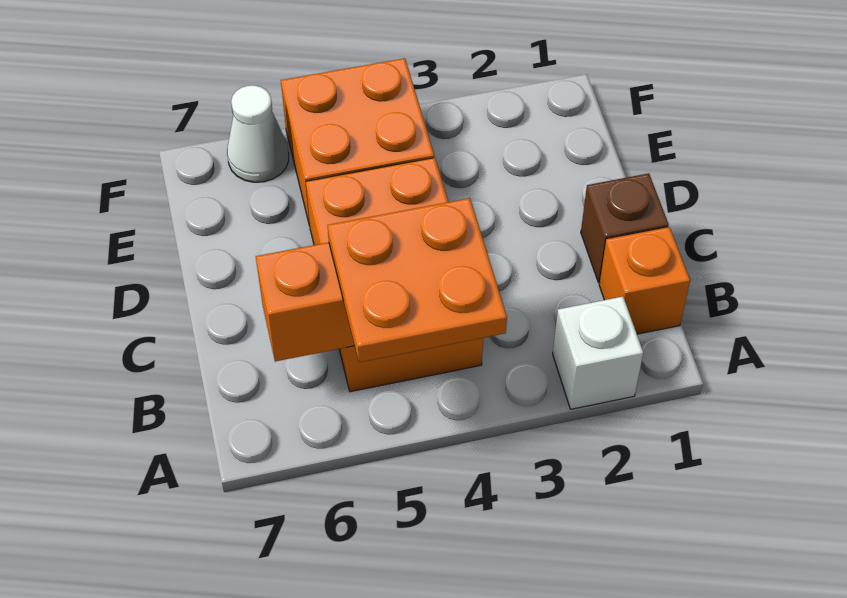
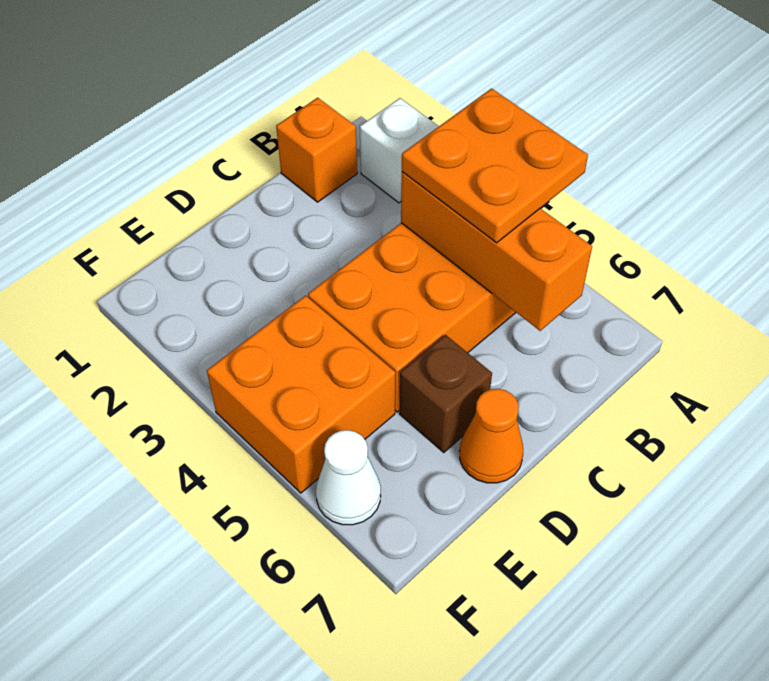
brown 1x1 brick [581,173,669,283] -> brown 1x1 brick moved to [399,335,492,453]
none -> orange 1x1 cone [459,389,523,483]

